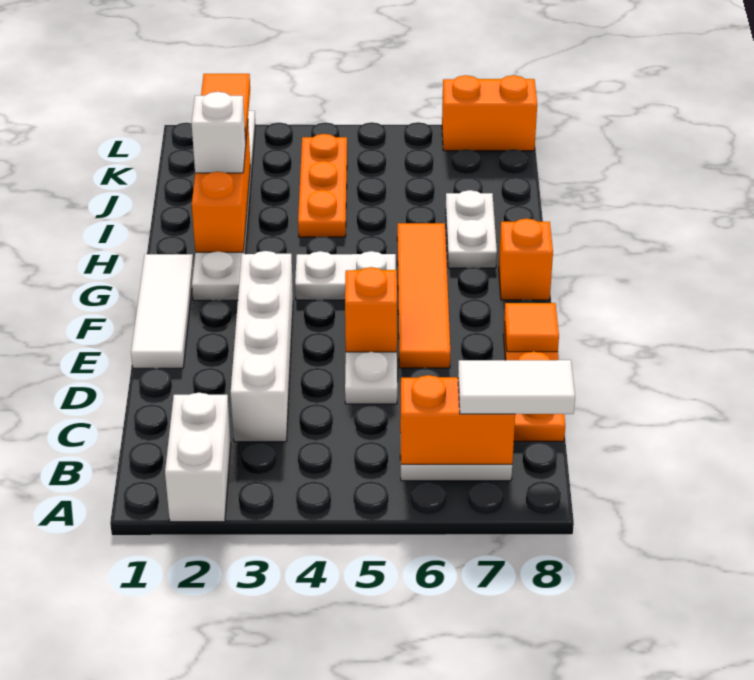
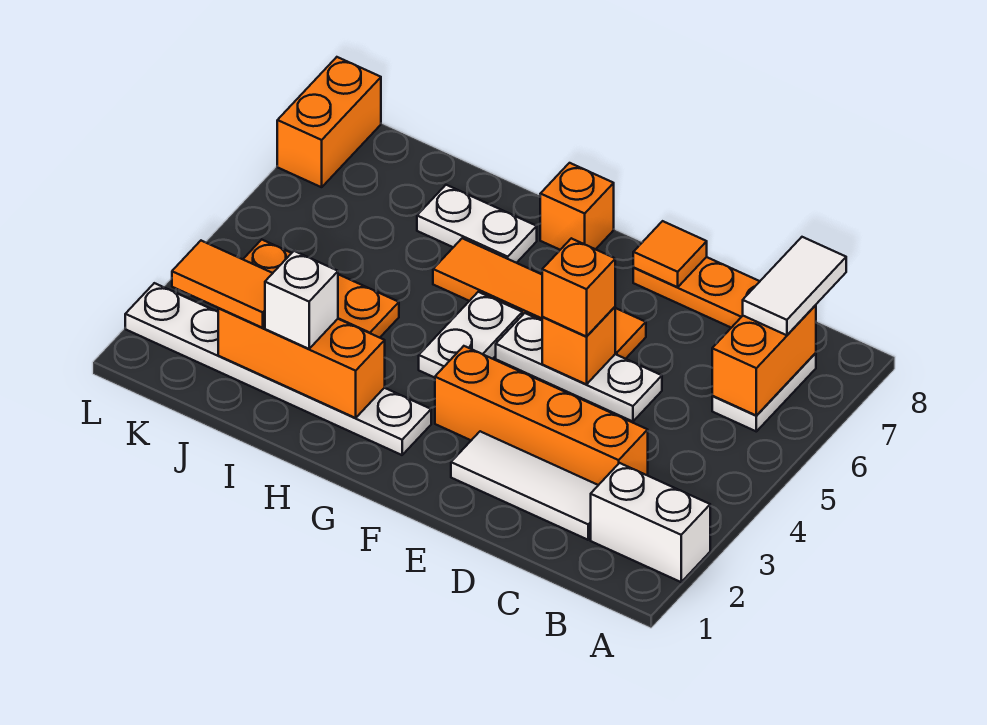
white 1x4 brick [231,251,293,442] -> orange 1x4 brick [435,346,648,485]
white 1x3 tile [131,254,194,368] -> white 1x3 tile moved to [451,431,598,540]
none -> orange 1x1 brick [542,238,615,337]

